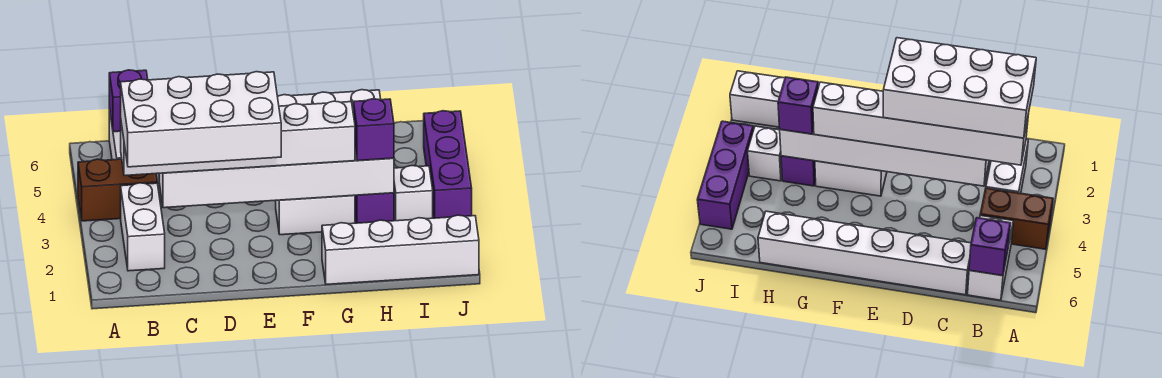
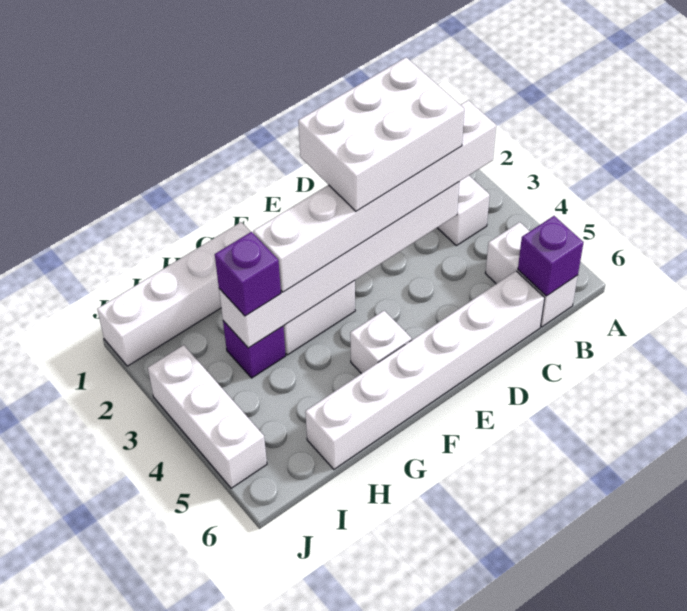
brown 1x2 brick [78,159,157,221] -> none
white 2x4 brick [121,72,281,167] -> white 2x3 brick [298,57,464,211]
white 1x1 brick [394,166,433,221] -> white 1x1 brick moved to [350,311,412,374]
purple 1x3 brick [424,111,472,218] -> white 1x3 brick [148,345,267,488]

